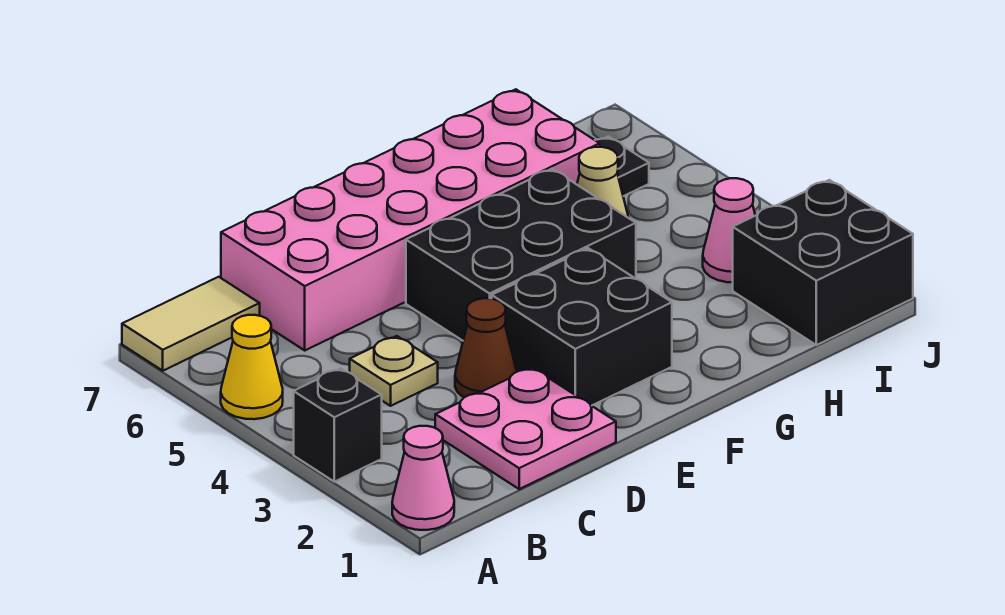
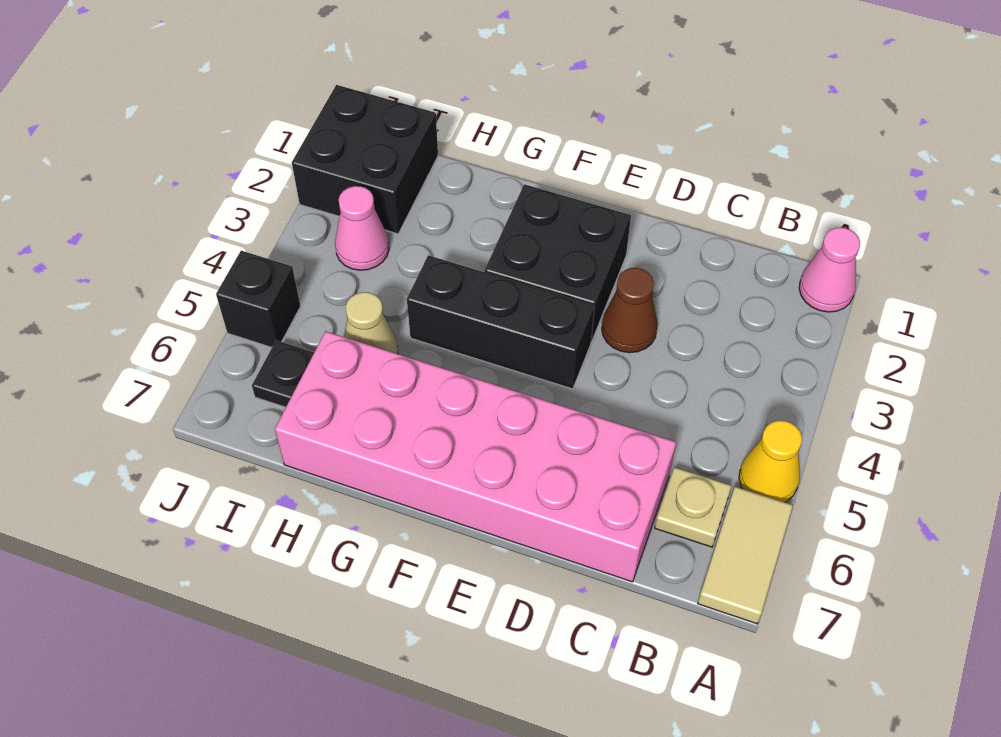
black 1x1 brick [294,368,382,482] -> black 1x1 brick moved to [216,251,301,347]
tan 1x2 tile [122,277,260,371] -> tan 1x2 tile turned to [698,487,793,624]
pink 2x2 plate [435,368,616,489] -> none
tan 1x1 plate [350,336,438,406] -> tan 1x1 plate moved to [655,467,731,547]
black 2x3 brick [406,169,636,341] -> black 1x3 brick [407,255,594,389]

